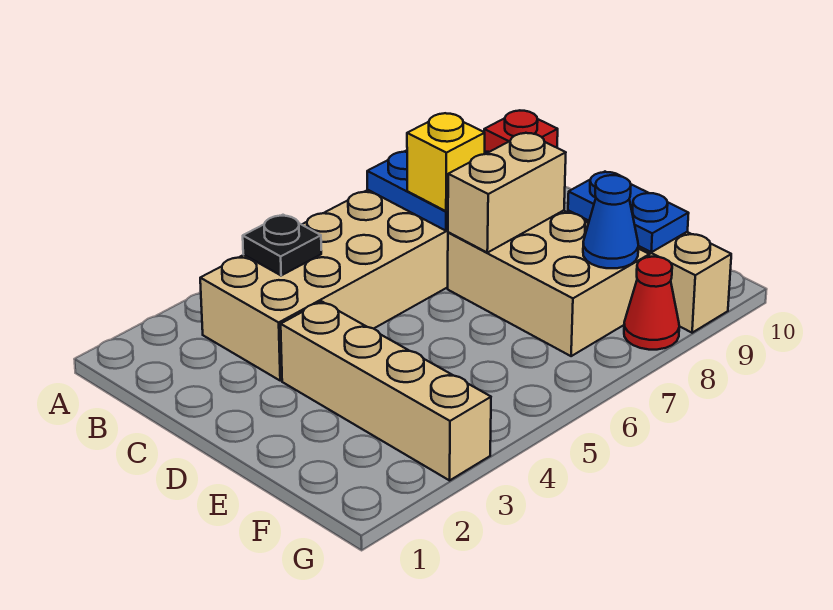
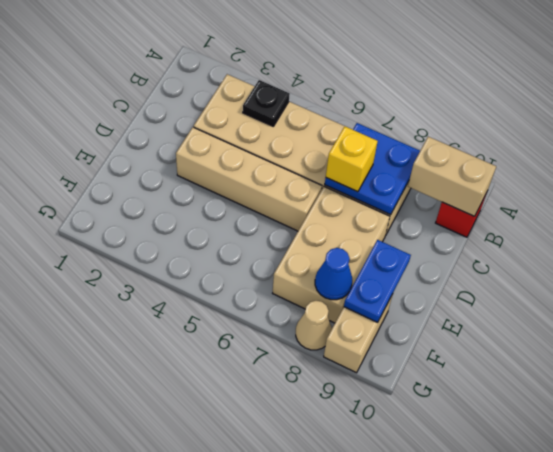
tan 1x4 brick [281,301,491,480] -> tan 1x4 brick turned to [176,127,322,231]
tan 1x2 brick [448,133,566,253] -> tan 1x2 brick moved to [408,137,496,216]
red 1x1 cone [624,257,679,350] -> tan 1x1 cone [296,301,332,350]

